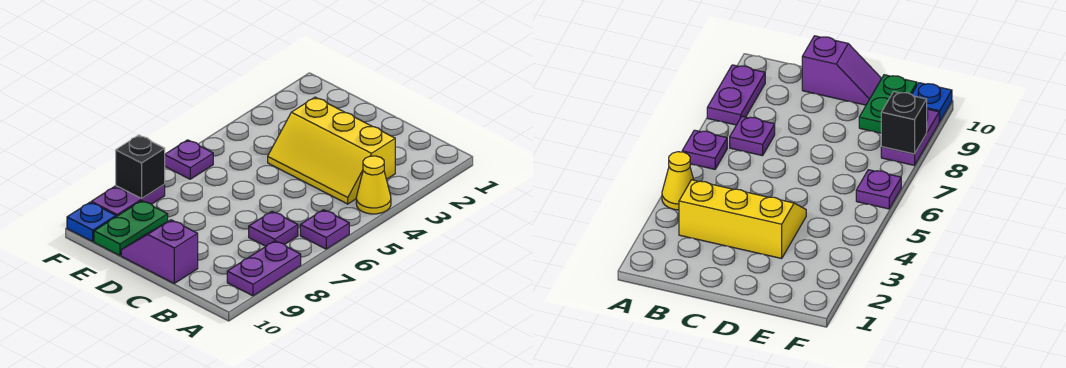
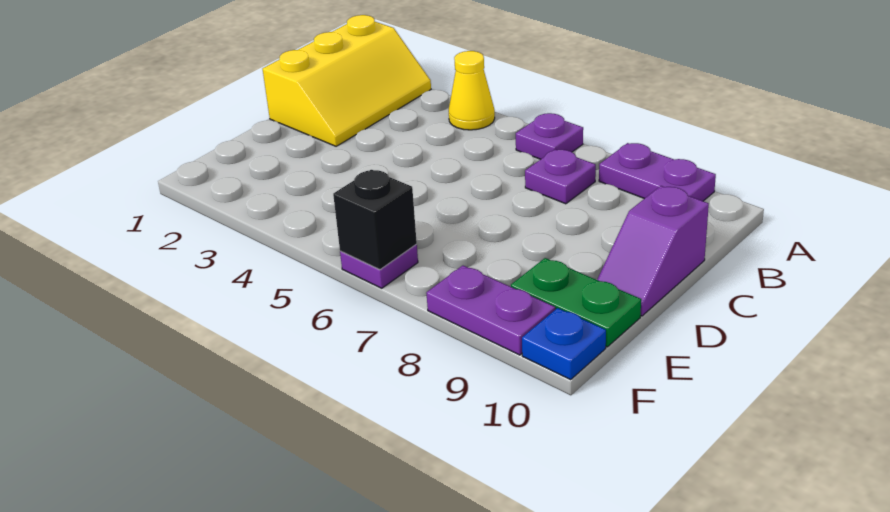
yellow 2x3 slope [268,97,395,204] -> yellow 2x3 slope moved to [263,15,431,146]
black 1x1 brick [116,135,165,198] -> black 1x1 brick moved to [333,170,417,270]

